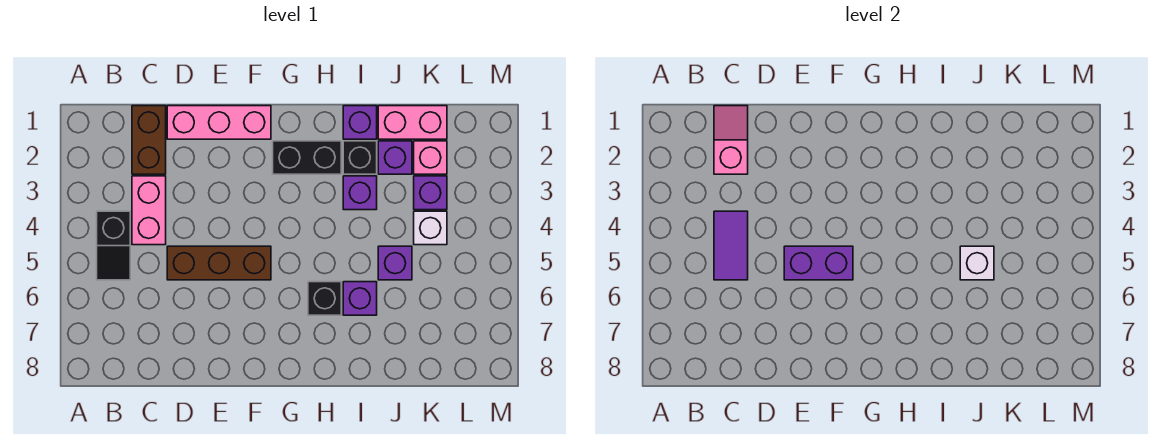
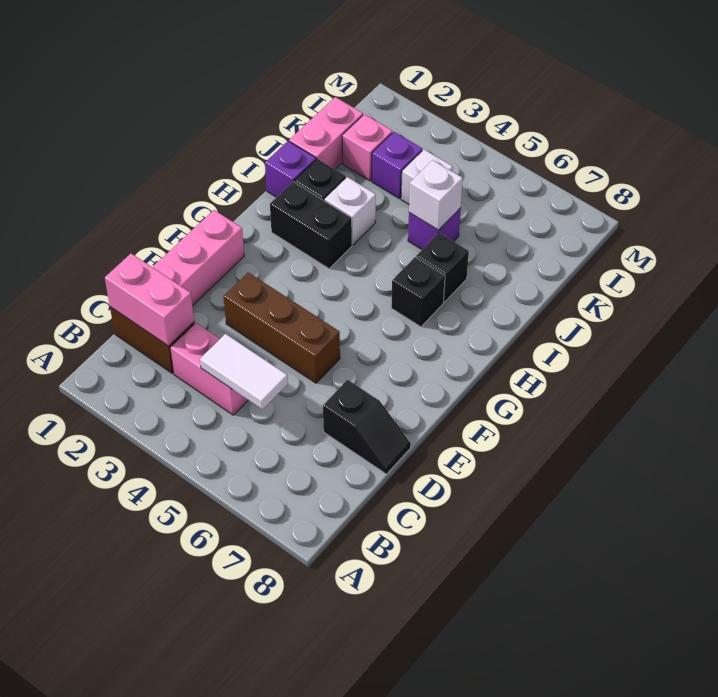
black 1x2 slope [97,211,130,280] -> black 1x2 slope moved to [323,380,411,474]
pink 1x2 slope [714,106,748,174] -> pink 1x2 brick [105,254,194,346]
purple 1x2 tile [714,211,748,280] -> white 1x2 tile [200,334,288,409]
brown 1x3 brick [167,246,271,280] -> brown 1x3 brick turned to [223,273,340,383]
purple 1x2 brick [784,246,853,280] -> none
black 1x2 brick [273,141,341,174] -> black 1x2 brick turned to [270,182,352,269]
purple 1x1 brick [343,176,377,210] -> white 1x1 brick [324,177,376,245]
purple 1x1 brick [343,282,377,315] -> black 1x1 brick [416,233,469,302]
purple 1x1 brick [378,141,412,174] -> none

